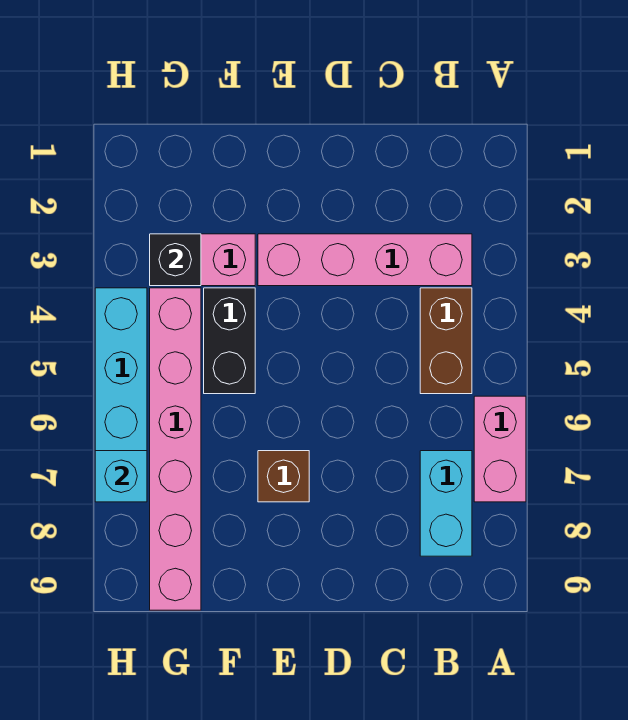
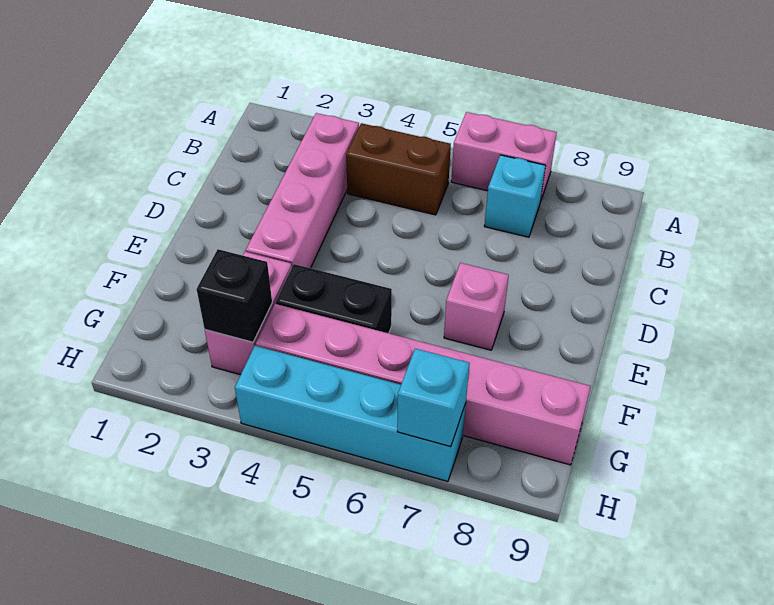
cyan 1x2 brick [420,451,472,556] -> cyan 1x1 brick [484,155,546,237]
brown 1x1 brick [258,451,309,502] -> pink 1x1 brick [444,263,509,350]

